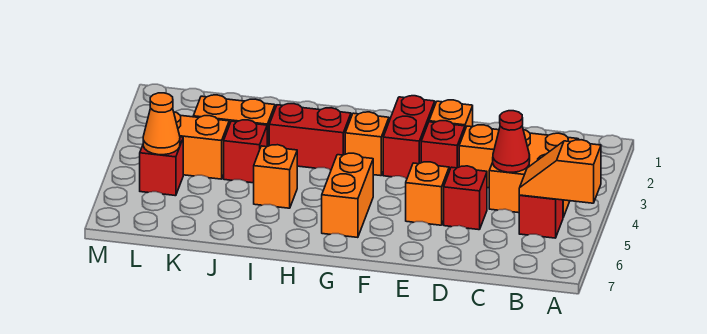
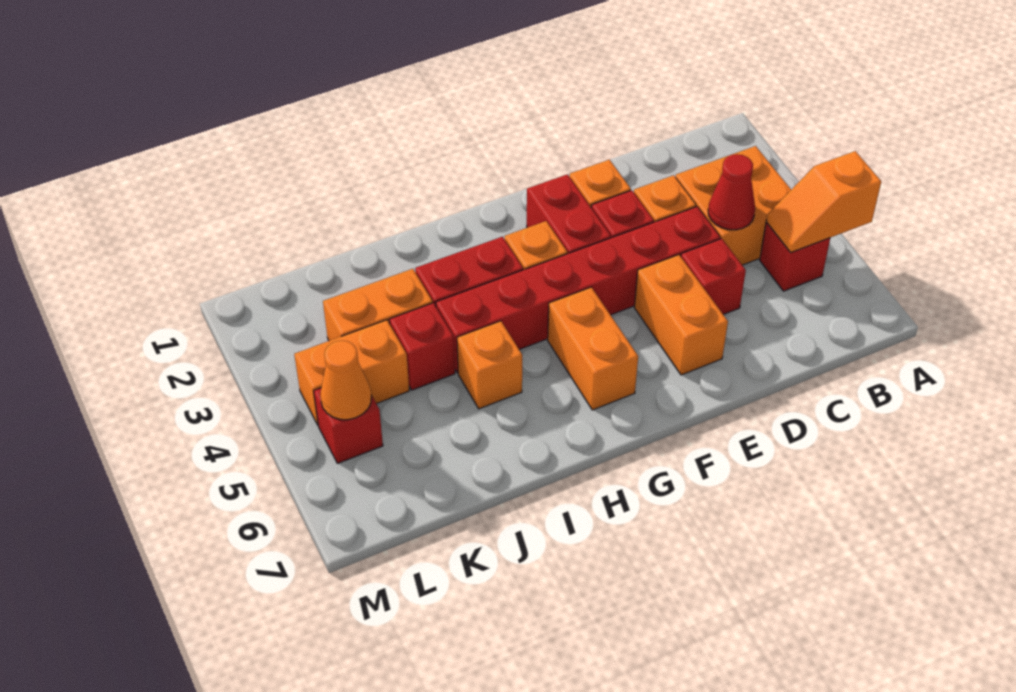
none -> red 1x6 brick [436,206,721,373]
orange 1x1 brick [406,162,449,225] -> orange 1x2 brick [634,255,728,375]

